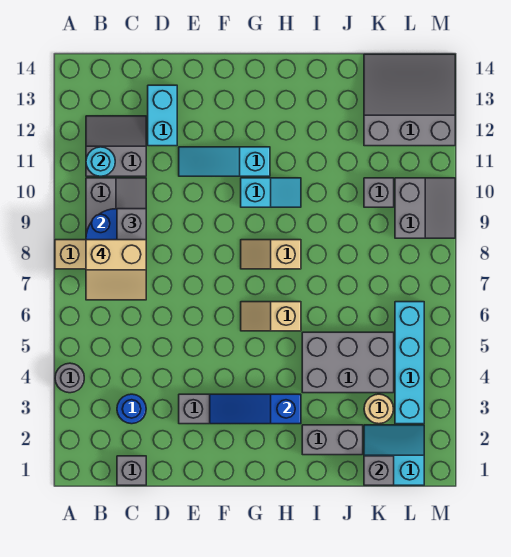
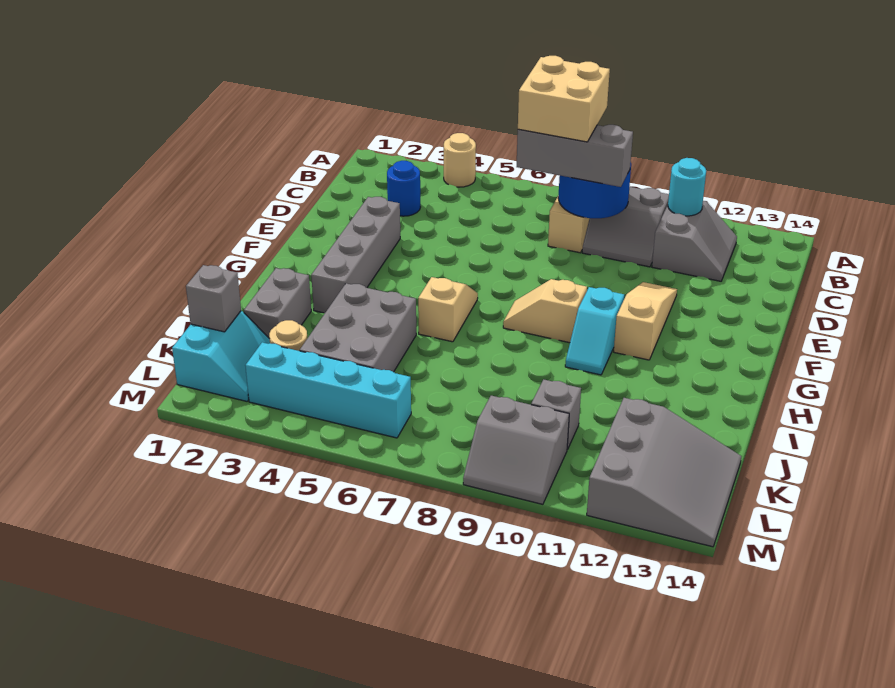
grey 1x1 round brick [55,363,84,393] -> tan 1x1 round brick [444,133,476,187]
tan 2x2 slope [86,240,146,300] -> tan 2x2 brick [518,56,610,142]
grey 1x1 brick [117,456,146,485] -> none
cyan 1x2 brick [148,85,177,146] -> none
cyan 1x3 slope [179,147,270,176] -> tan 1x3 slope [614,282,677,360]
blue 1x3 slope [210,394,301,424] -> none
tan 1x2 slope [241,240,301,269] -> tan 1x2 slope turned to [503,279,587,343]

